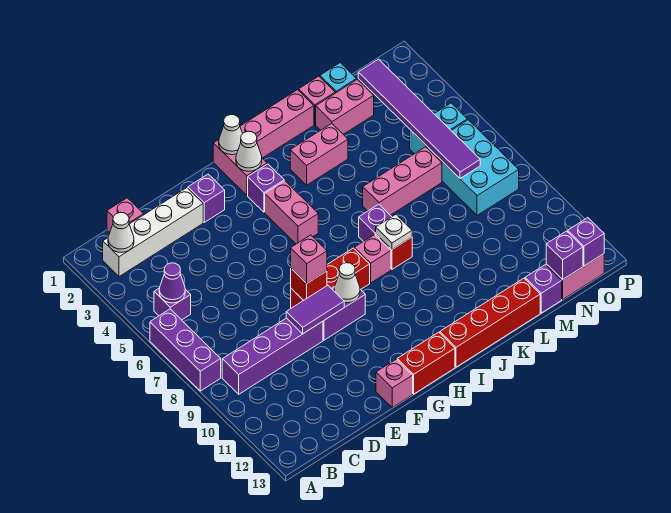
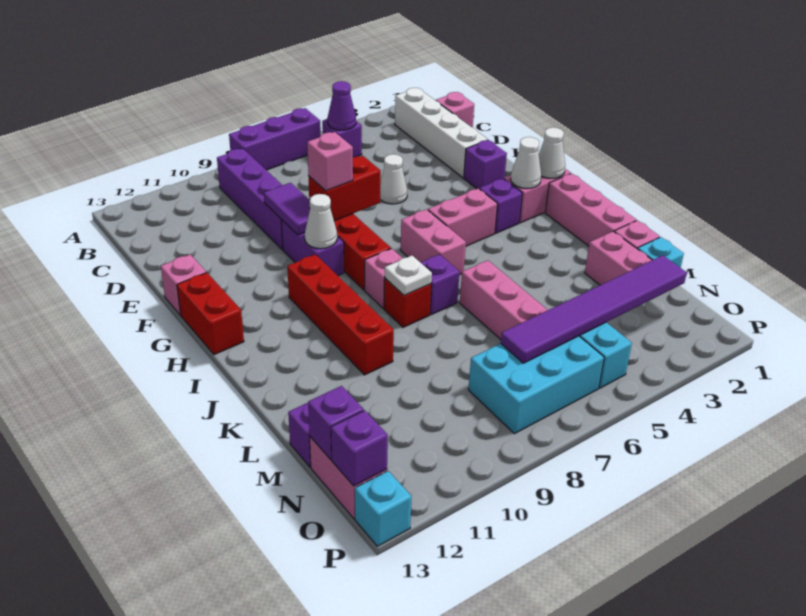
white 1x1 cone [108,213,134,252] -> white 1x1 cone moved to [380,154,407,204]
red 1x1 brick [291,269,327,300] -> red 1x2 brick [309,156,381,221]
red 1x4 brick [440,278,540,367] -> red 1x4 brick moved to [287,254,394,375]
pink 1x2 brick [290,123,348,185] -> pink 1x2 brick moved to [400,209,466,275]
none -> cyan 1x1 brick [355,471,412,546]

